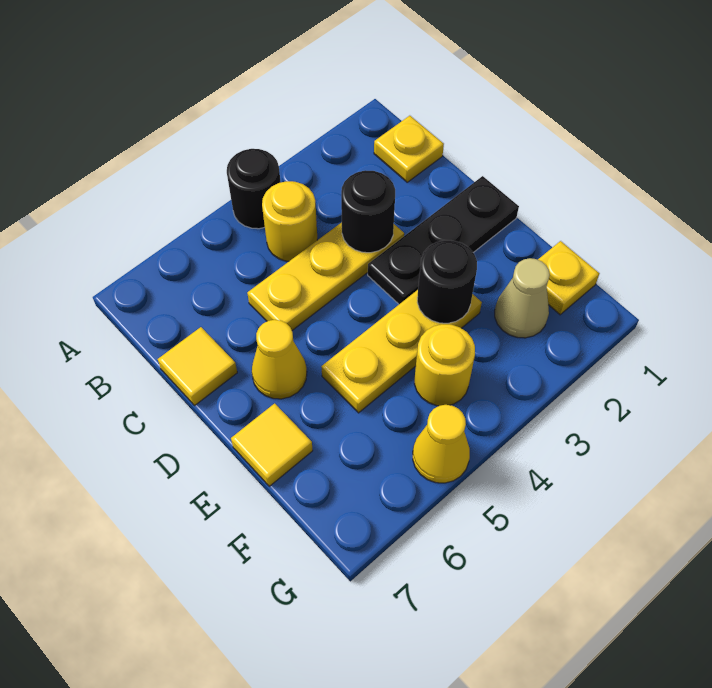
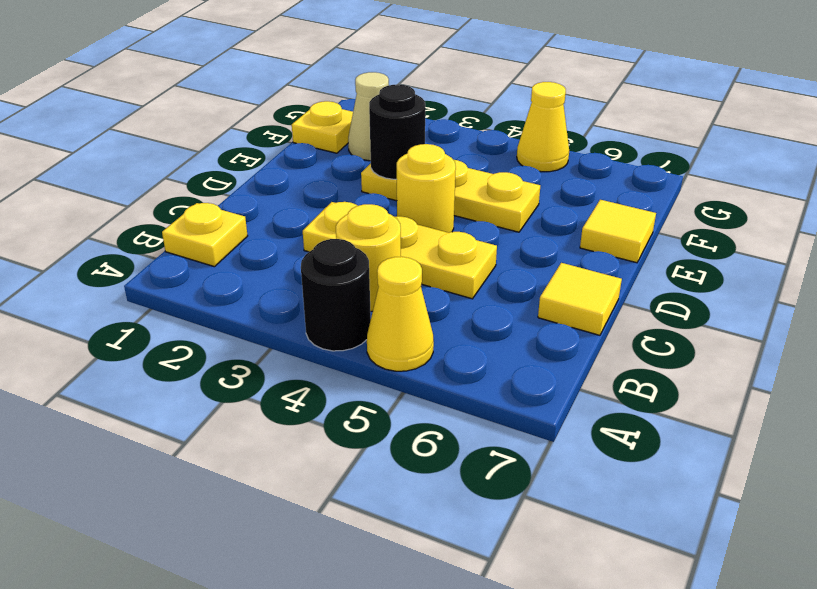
black 1x1 round brick [341,170,395,253] -> none
black 1x3 plate [368,176,519,304] -> none
yellow 1x1 cone [252,320,307,399] -> yellow 1x1 cone moved to [367,257,434,371]
yellow 1x1 round brick [415,324,475,406] -> yellow 1x1 round brick moved to [397,144,456,233]

